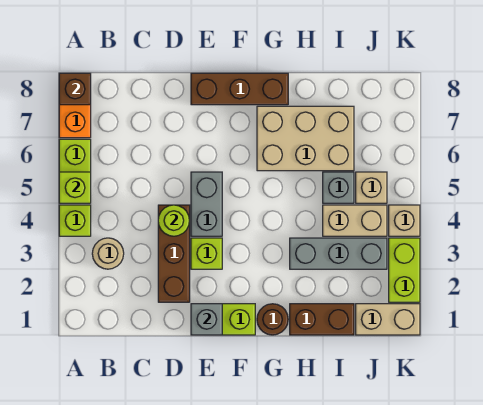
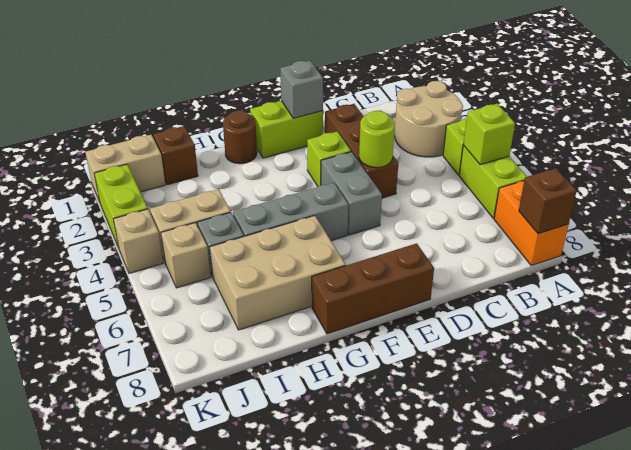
tan 1x1 round brick [92,238,124,269] -> tan 2x2 round brick [395,81,463,157]
brown 1x2 brick [290,304,354,335] -> brown 1x1 brick [153,126,198,185]
grey 1x3 brick [290,238,387,269] -> grey 1x3 brick moved to [233,183,349,241]

